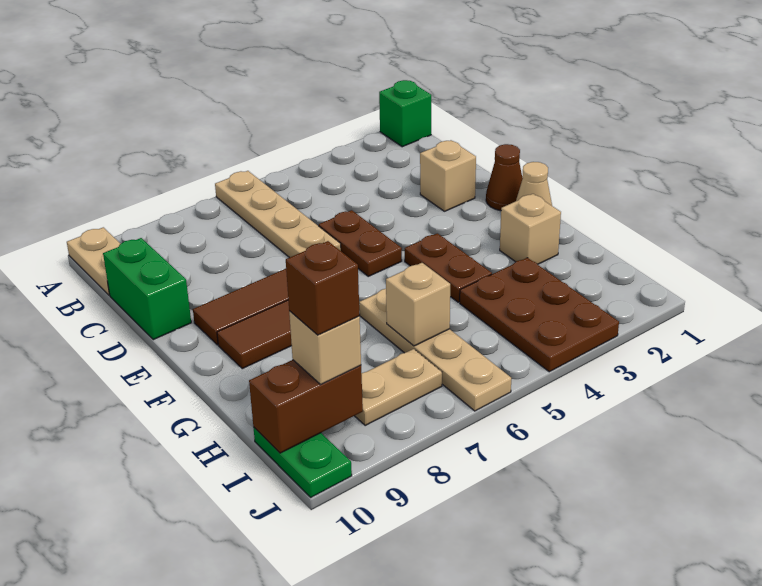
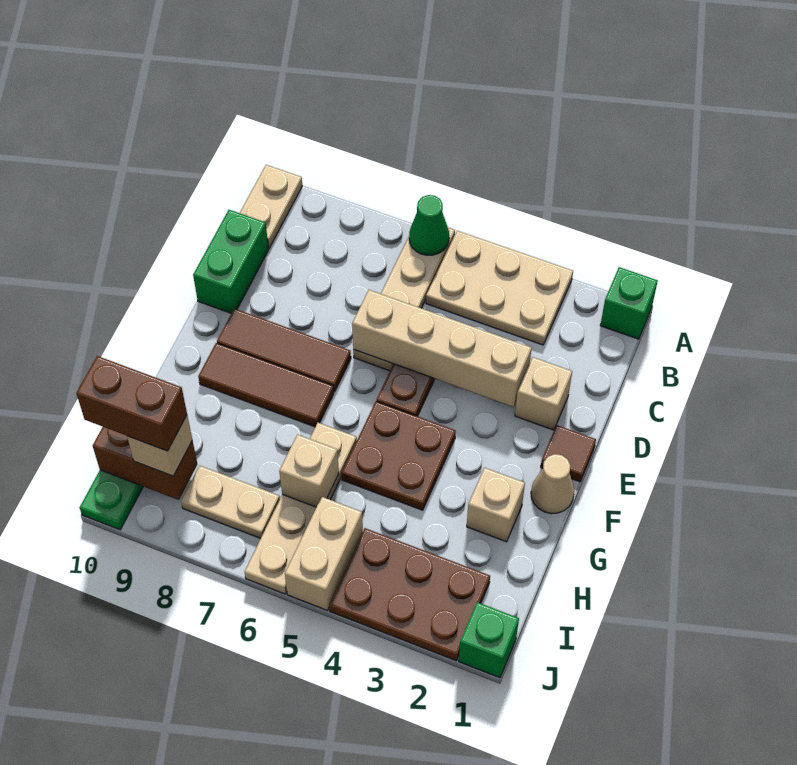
none -> tan 2x3 plate [426,231,573,345]
none -> green 1x1 cone [409,195,449,255]
none -> tan 1x4 brick [352,290,532,407]
brown 1x1 cone [486,144,523,211] -> brown 1x1 tile [541,425,596,482]
brown 1x2 plate [405,233,492,302] -> brown 2x2 plate [342,401,456,510]
brown 2x3 plate [460,258,619,372] -> brown 2x3 plate turned to [329,528,490,660]
none -> tan 1x2 brick [285,497,363,610]
brown 1x1 brick [286,241,360,335] -> brown 1x2 brick [76,356,187,451]
none -> green 1x1 brick [459,602,519,678]

